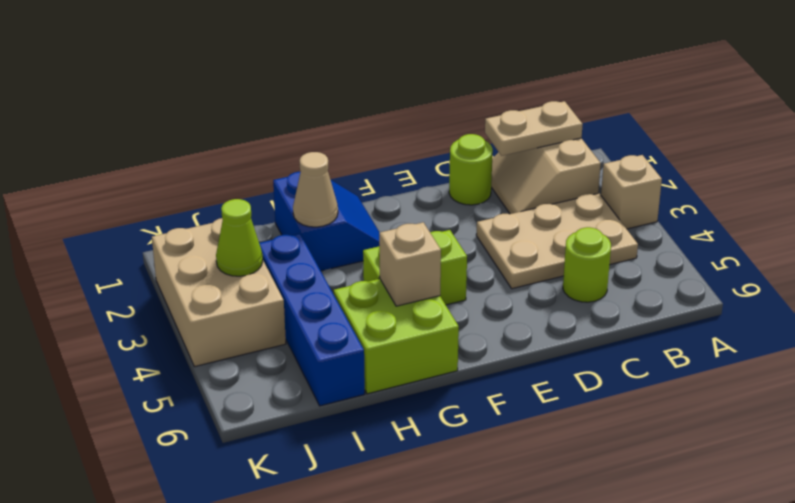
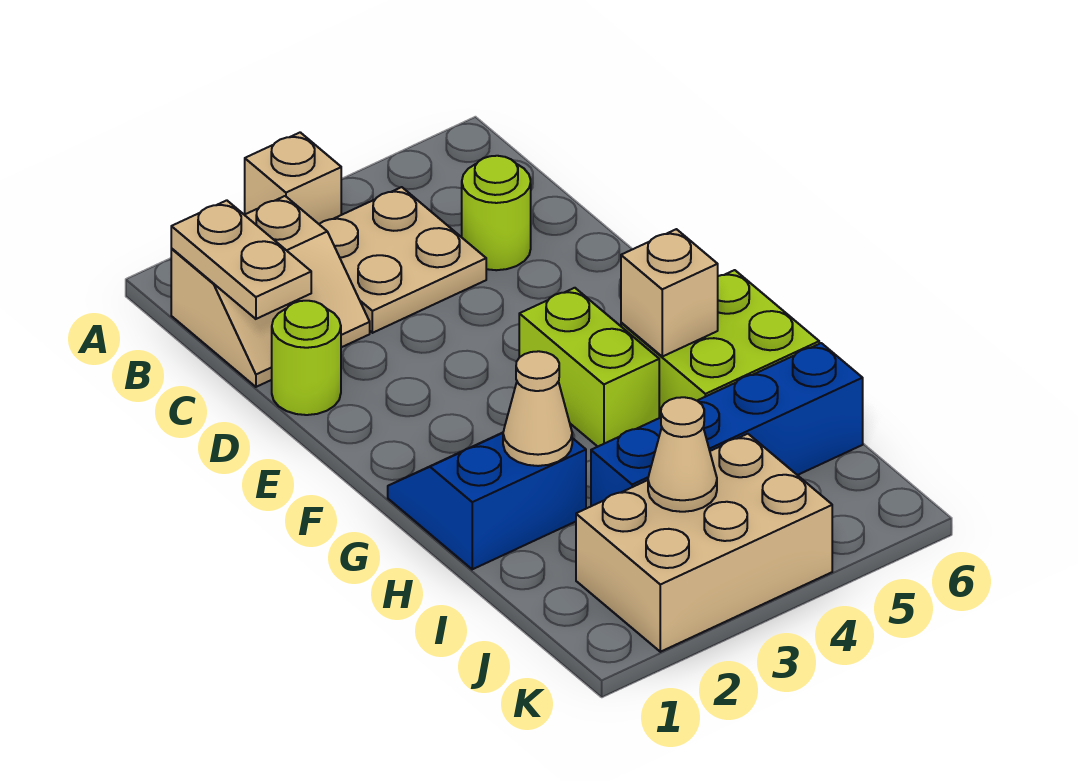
tan 2x3 plate [476,193,638,289] -> tan 2x2 plate [319,187,486,333]
lime 1x1 cone [216,199,263,276] -> tan 1x1 cone [648,397,717,512]

